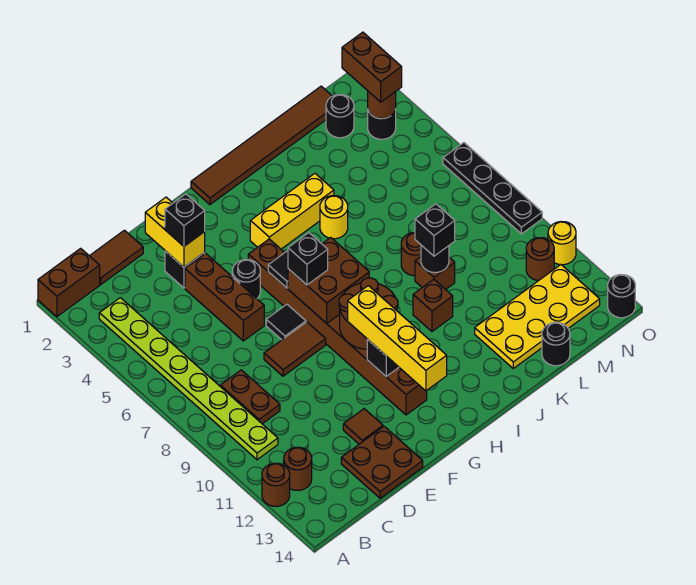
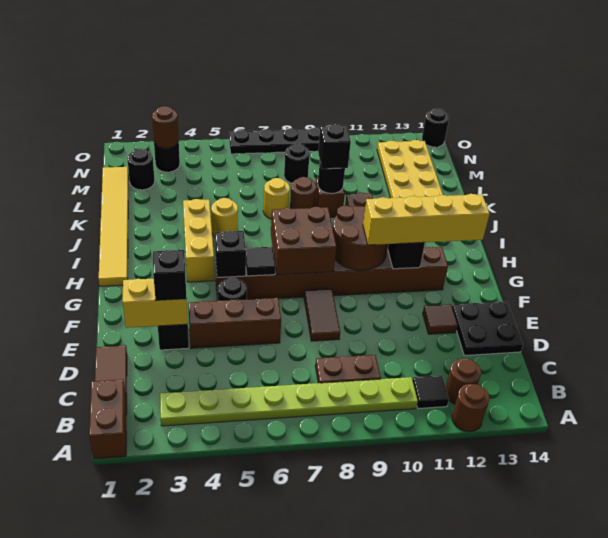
brown 2x2 plate [341,426,423,498] -> black 2x2 plate [452,301,523,356]
black 1x1 tile [266,304,306,340] -> black 1x1 tile moved to [413,375,449,409]
black 1x1 brick [288,233,328,285] -> black 1x1 brick moved to [215,231,246,277]
brown 1x6 tile [191,86,332,205] -> yellow 1x6 tile [99,167,129,286]
black 1x1 round brick [542,323,570,366] -> black 1x1 round brick moved to [284,143,310,183]
brown 1x2 brick [342,32,402,102] -> none
brown 1x1 round brick [526,238,554,281] -> none
yellow 1x1 round brick [548,222,576,265] -> yellow 1x1 round brick moved to [263,178,290,219]

